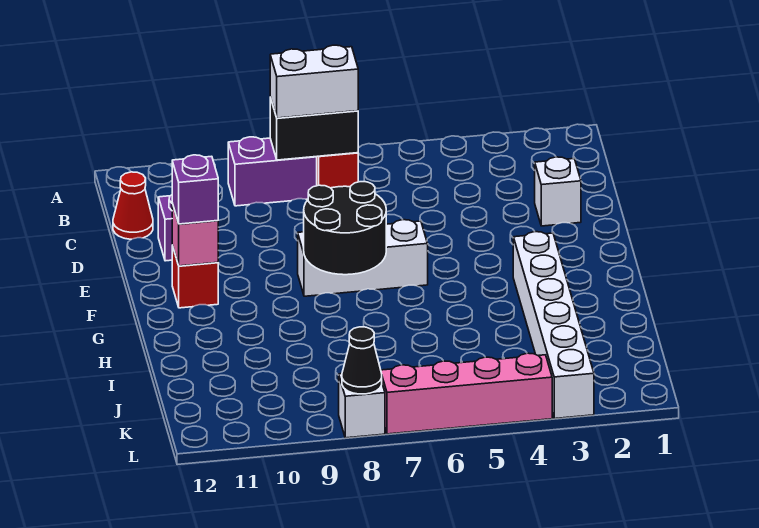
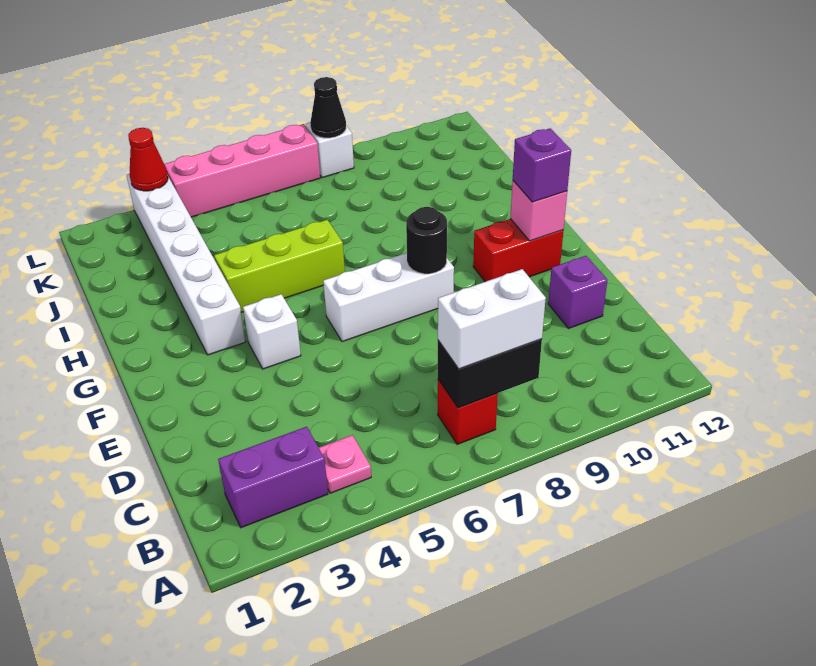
none -> pink 1x1 plate [319,435,371,493]
purple 1x2 brick [228,137,317,206] -> purple 1x2 brick moved to [218,427,328,528]
red 1x1 cone [113,172,153,239] -> red 1x1 cone moved to [128,128,168,191]
white 1x1 brick [535,157,581,226] -> white 1x1 brick moved to [243,294,301,369]
black 2x2 round brick [304,182,386,275] -> black 1x1 round brick [406,207,447,274]
red 1x1 brick [172,245,218,308] -> red 1x2 brick [473,219,564,282]
none -> lime 1x3 brick [214,220,345,313]

